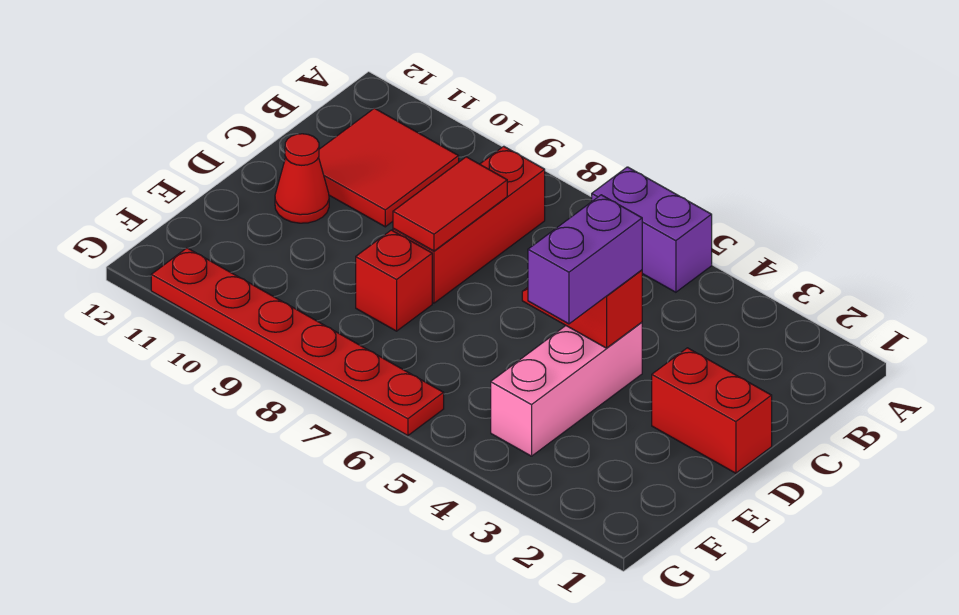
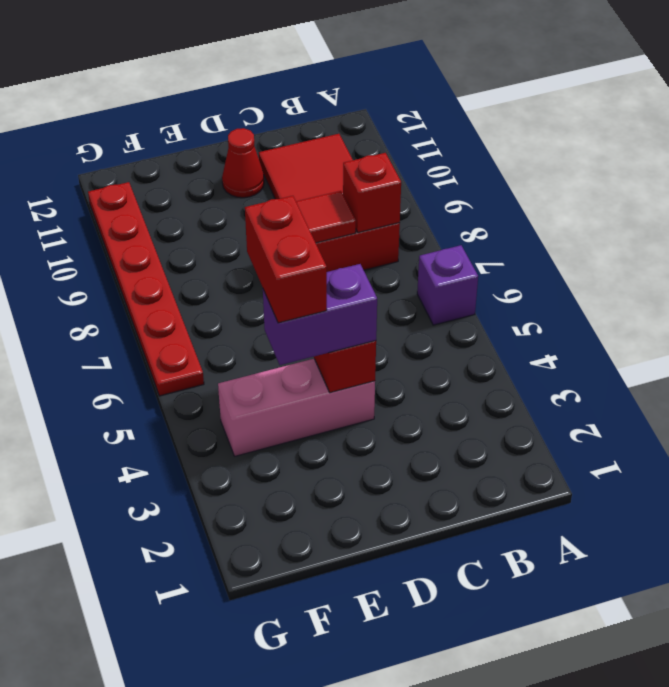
purple 1x2 brick [592,167,712,292] -> purple 1x1 brick [417,245,478,325]
red 1x2 brick [652,348,772,473] -> red 1x2 brick moved to [245,196,327,323]
red 1x1 brick [356,230,432,331] -> red 1x1 brick moved to [343,153,401,233]

